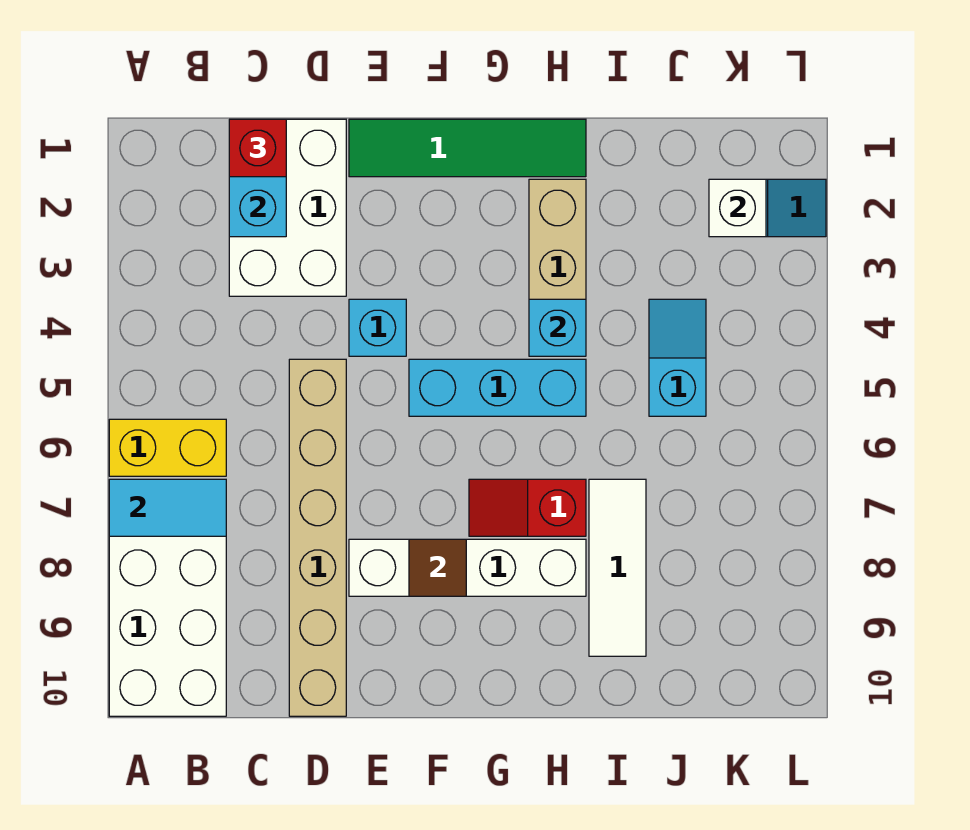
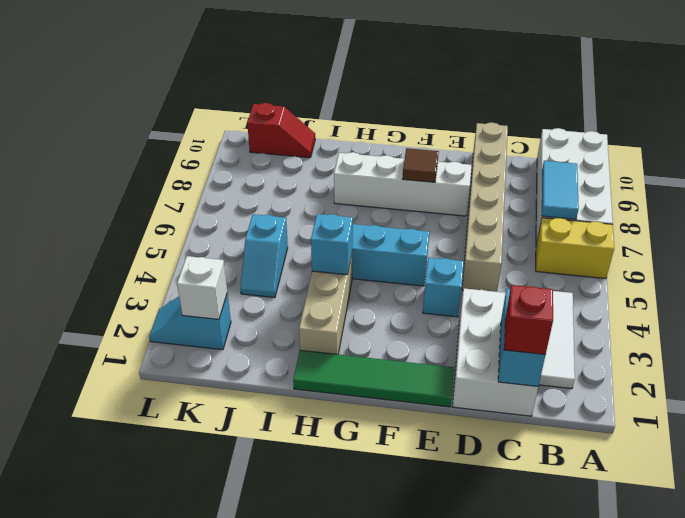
cyan 1x2 tile [109,479,226,536] -> cyan 1x2 tile turned to [542,161,579,219]
red 1x2 slope [469,479,586,536] -> red 1x2 slope moved to [247,103,315,158]
white 1x3 tile [589,479,646,656] -> white 1x3 tile moved to [539,291,575,389]

